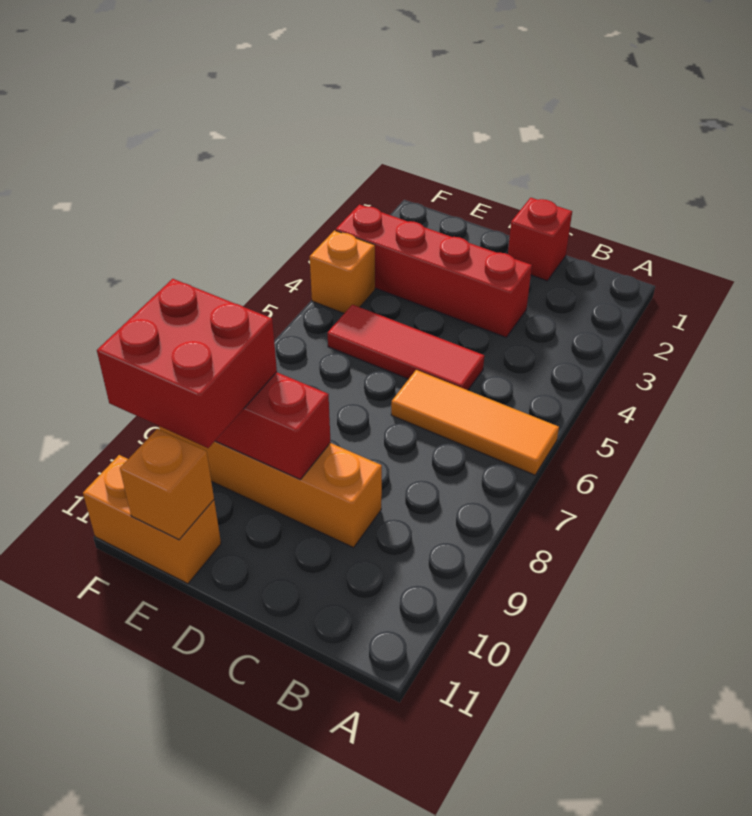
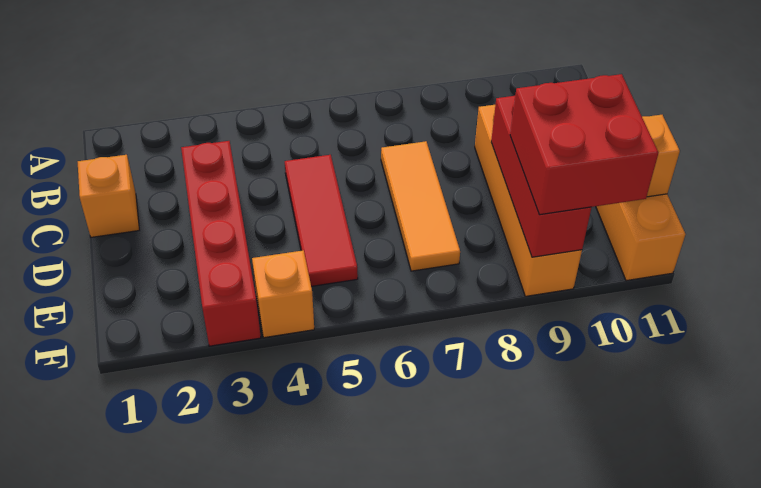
orange 1x3 tile [391,370,559,475] -> orange 1x3 tile moved to [381,141,460,271]
red 1x1 brick [508,198,572,281] -> orange 1x1 brick [78,155,139,237]

